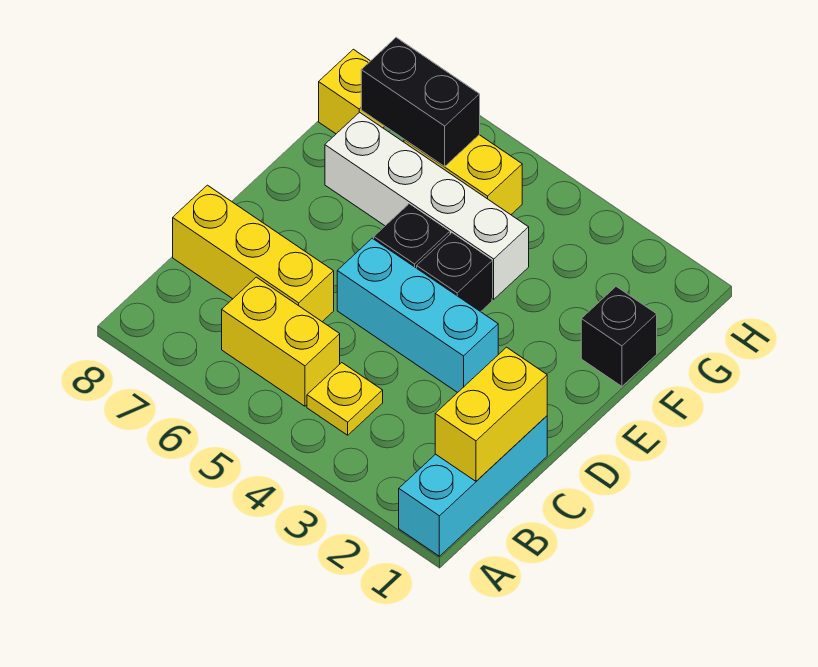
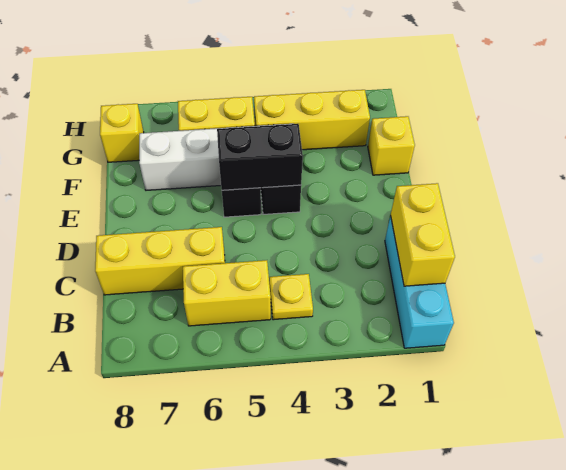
cyan 1x3 brick [337,238,498,393] -> none
black 1x1 brick [581,287,657,386] -> yellow 1x1 brick [368,116,415,175]
none -> yellow 1x3 brick [254,90,370,150]
black 1x2 brick [361,38,480,167] -> black 1x2 brick moved to [217,124,303,190]

